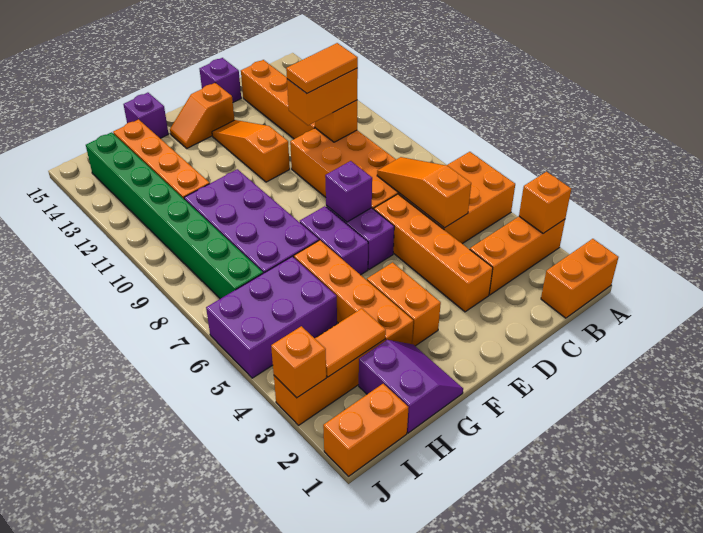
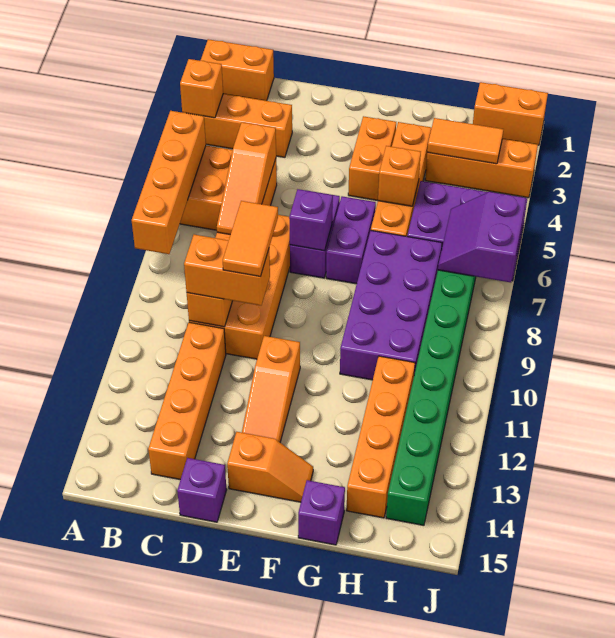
orange 1x2 tile [286,43,358,93] -> orange 1x2 tile turned to [223,201,278,277]
orange 1x4 brick [374,194,493,312] -> orange 1x4 brick moved to [132,111,206,254]
purple 2x2 slope [359,340,463,433] -> purple 2x2 slope moved to [438,192,526,282]
orange 1x1 brick [271,326,326,398] -> orange 1x1 brick moved to [378,146,421,206]

